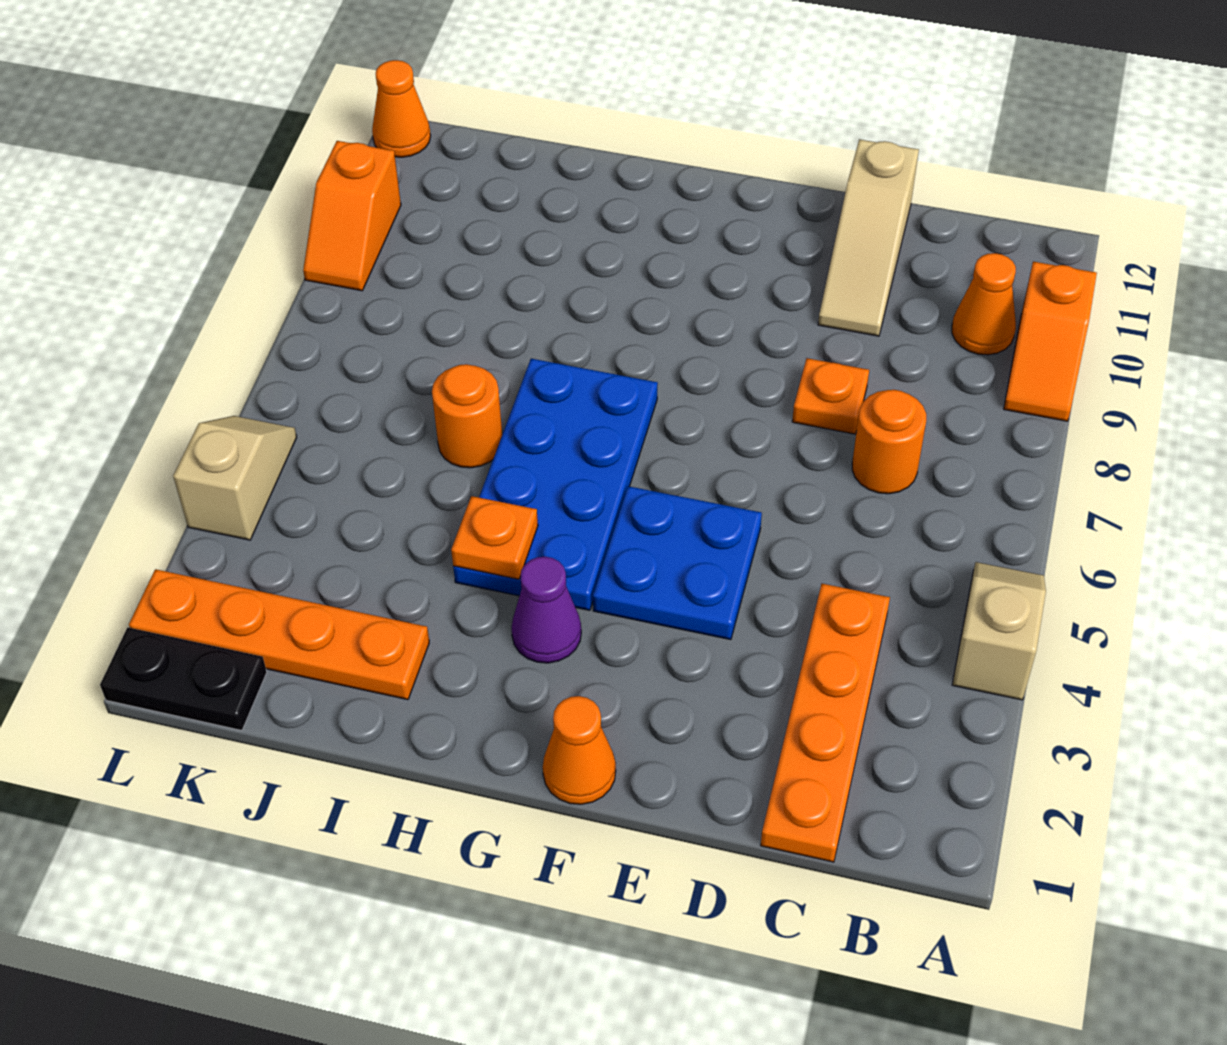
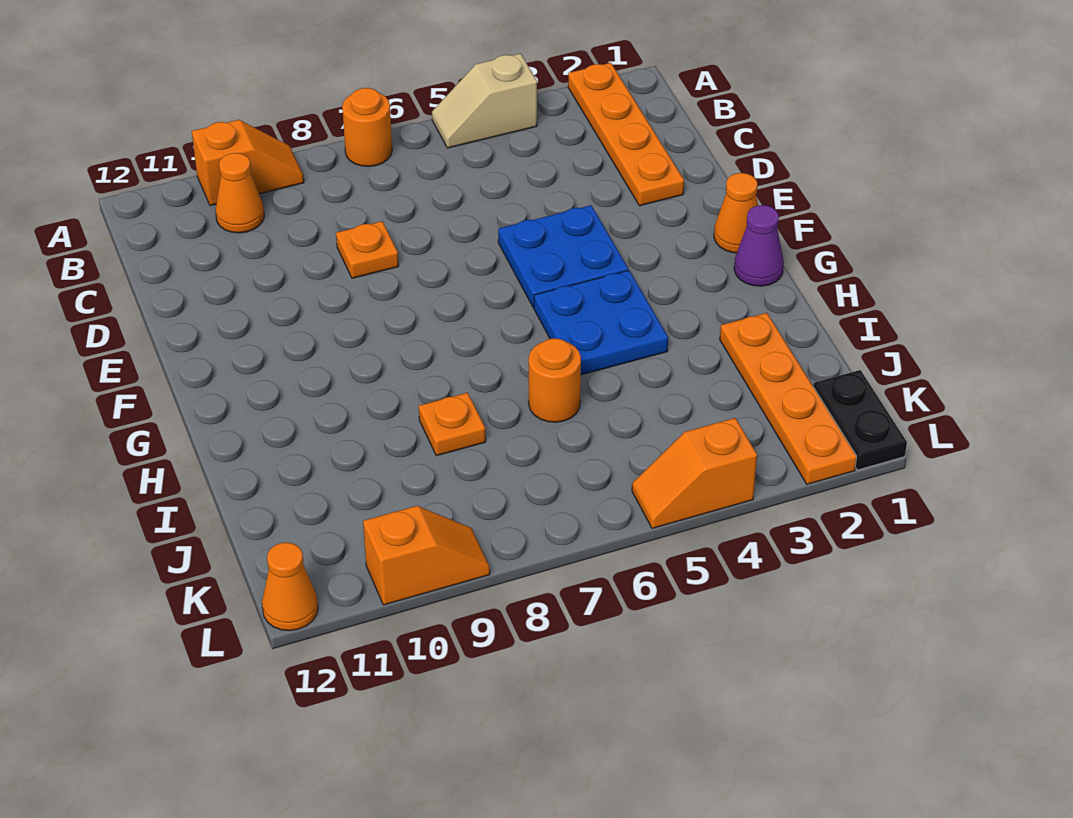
orange 1x4 plate [761,584,890,862] -> orange 1x4 plate turned to [568,63,684,206]
orange 1x1 round brick [852,390,926,494] -> orange 1x1 round brick moved to [342,88,392,166]
tan 1x3 slope [818,139,919,336] -> none
purple 1x1 cone [512,557,581,663] -> purple 1x1 cone moved to [734,205,784,286]
blue 2x4 plate [453,359,658,610] -> blue 2x2 plate [534,270,668,375]
orange 1x1 plate [451,496,538,579] -> orange 1x1 plate moved to [419,393,486,456]
tan 1x2 slope [173,416,297,540] -> orange 1x2 slope [632,418,757,528]

